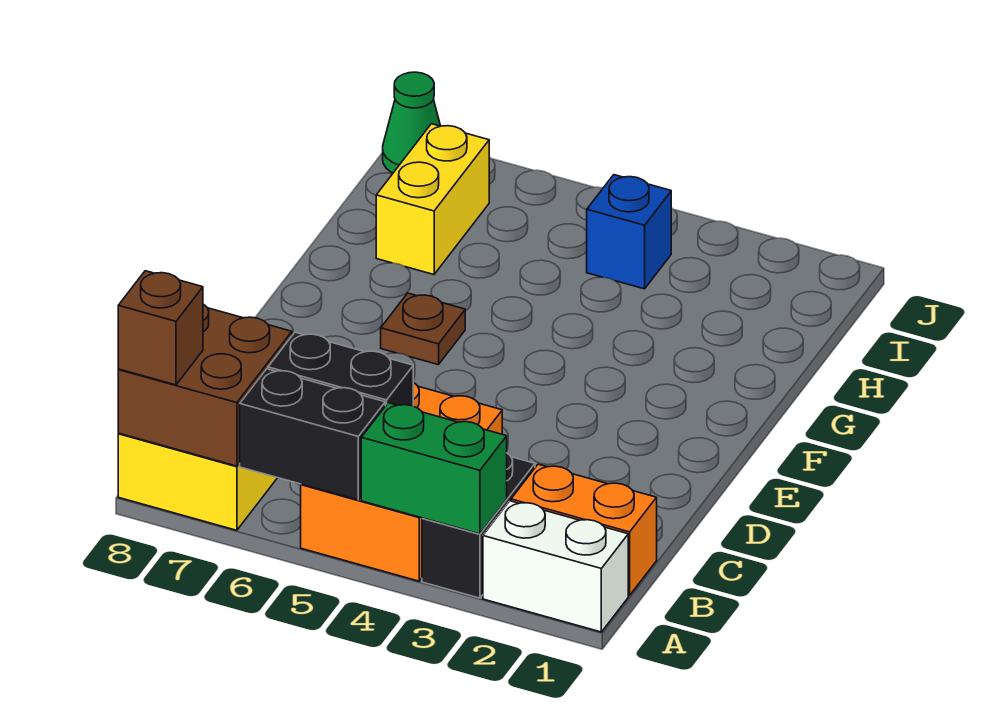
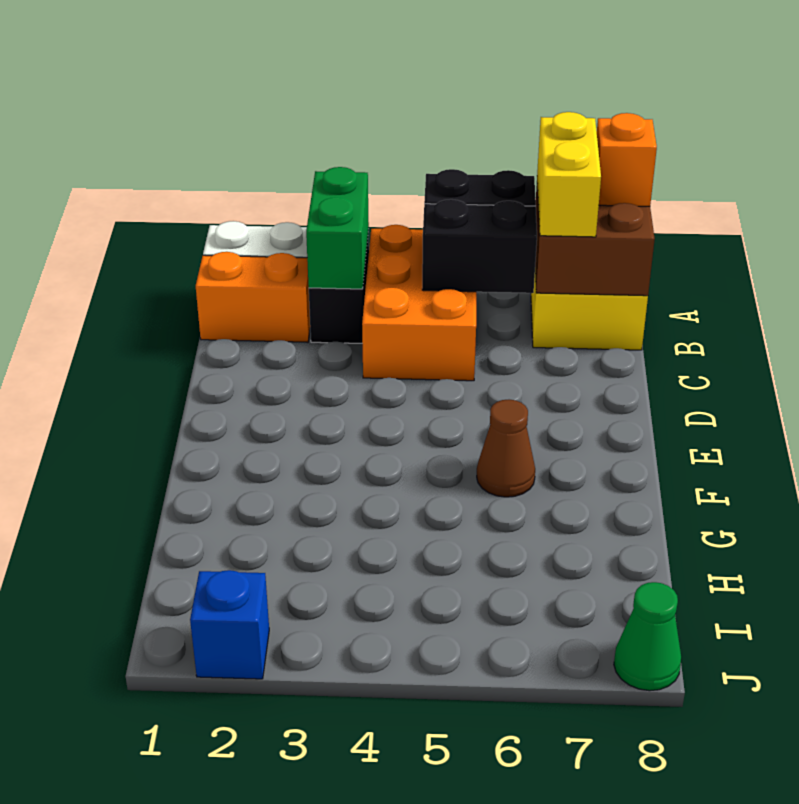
green 1x2 brick [361,403,507,534] -> green 1x2 brick turned to [306,167,369,289]
brown 1x1 brick [118,271,203,385] -> orange 1x1 brick [597,113,657,206]
brown 1x1 plate [381,293,465,365] -> brown 1x1 cone [477,400,535,497]
yellow 1x2 brick [376,124,489,275] -> yellow 1x2 brick moved to [537,112,601,237]
blue 1x1 brick [587,175,671,289] -> blue 1x1 brick moved to [190,570,269,679]

